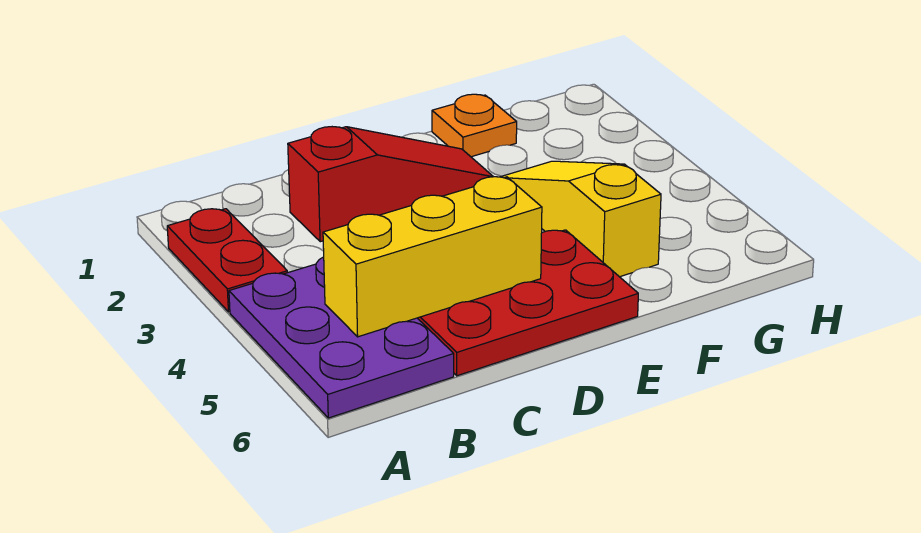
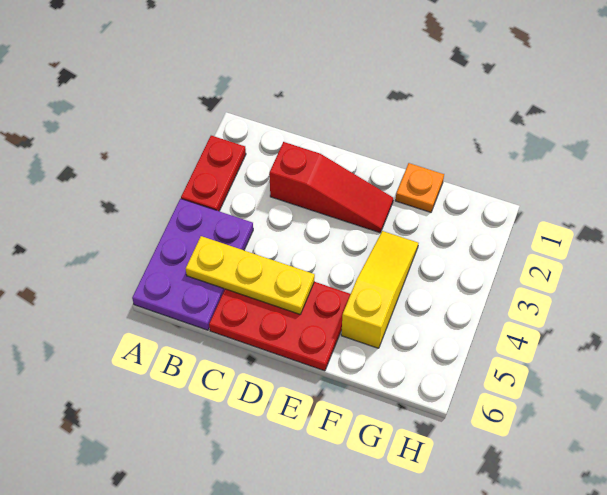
yellow 1x3 brick [323,177,542,337] -> yellow 1x3 plate [186,236,315,314]

